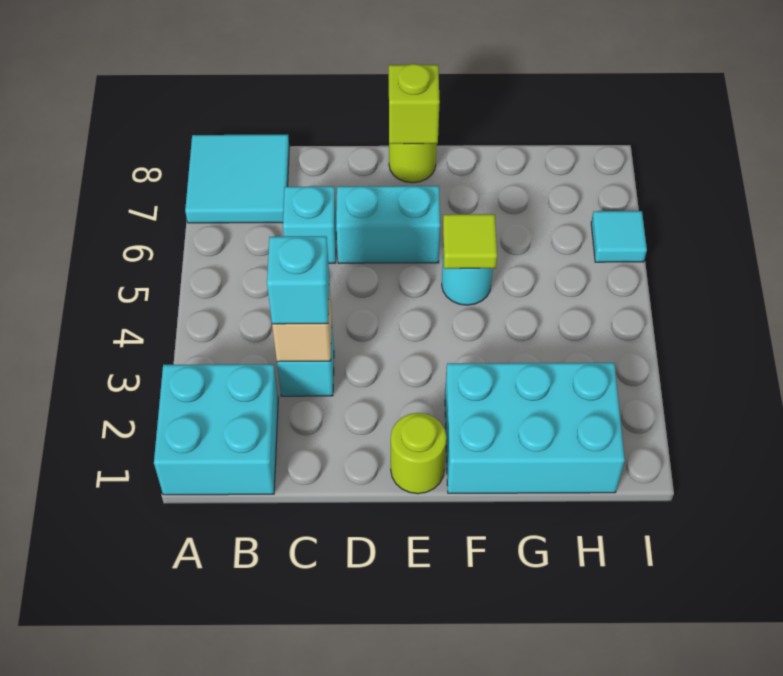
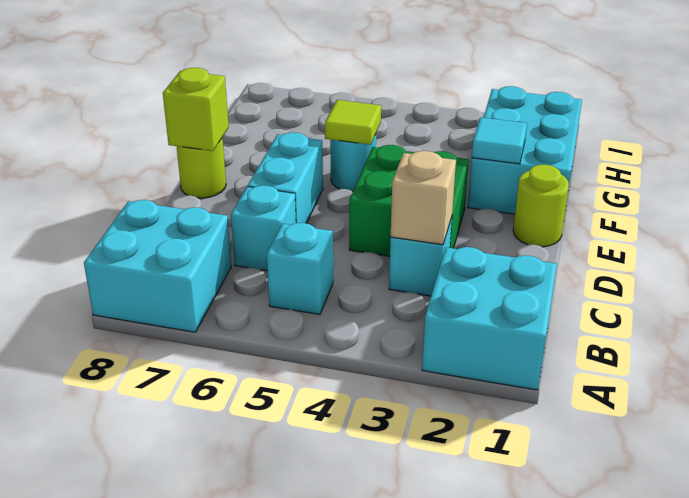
cyan 2x2 tile [185,135,289,223] -> cyan 2x2 brick [84,200,231,332]
cyan 1x1 brick [267,236,329,324] -> cyan 1x1 brick moved to [267,223,333,314]
none -> green 2x2 brick [349,145,469,256]
cyan 1x1 tile [591,211,647,262] -> cyan 1x1 tile moved to [472,117,527,164]

